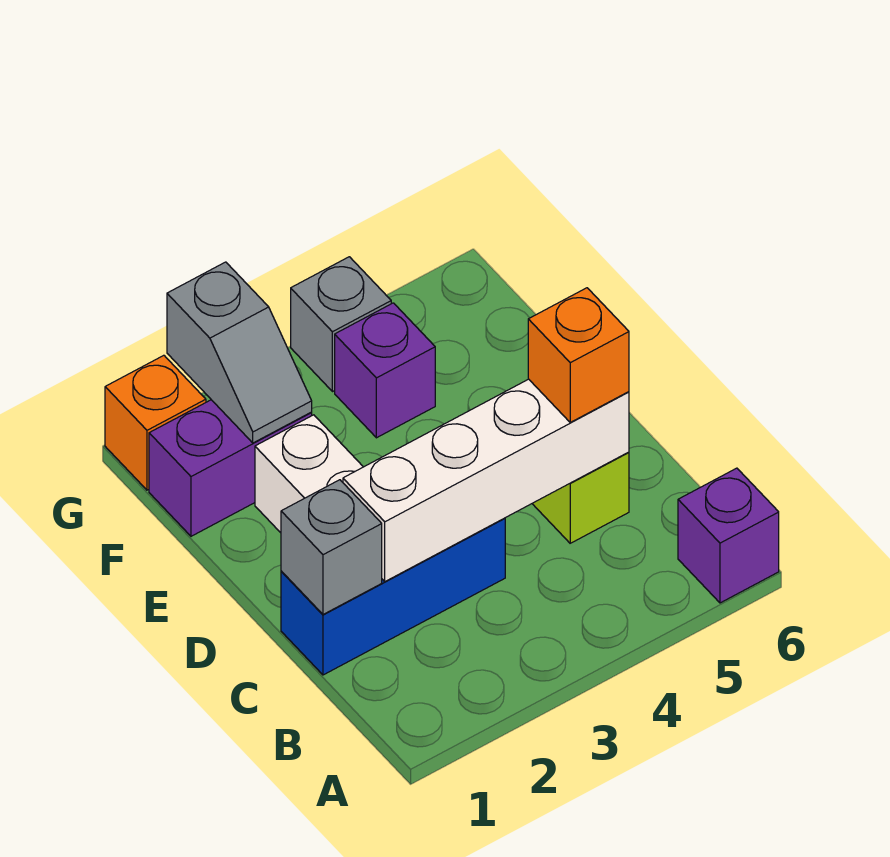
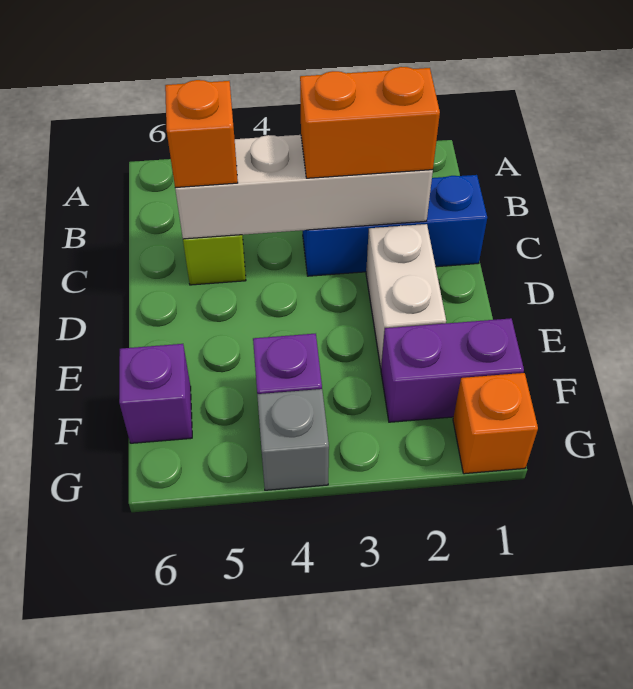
purple 1x1 brick [678,468,779,603] -> purple 1x1 brick moved to [119,344,192,443]
grey 1x1 brick [281,480,382,614] -> none
none -> orange 1x2 brick [300,67,440,178]
grey 1x2 slope [167,262,312,443] -> none

